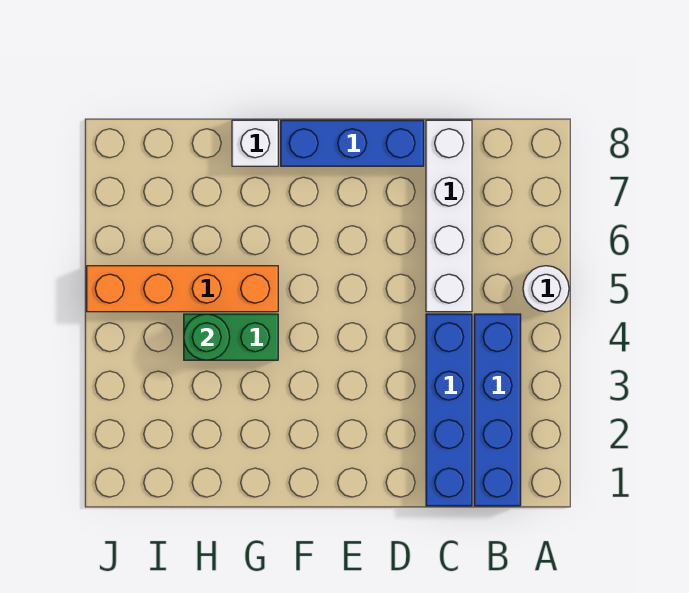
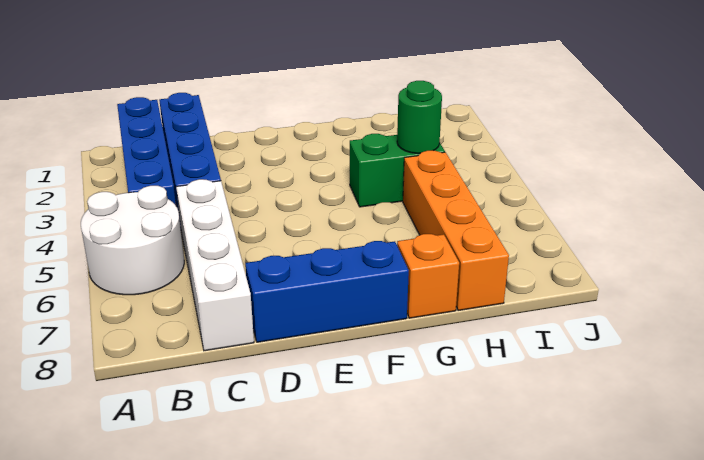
white 1x1 round brick [523,266,569,312] -> white 2x2 round brick [81,186,184,295]
orange 1x4 brick [87,266,278,312] -> orange 1x4 brick turned to [403,151,509,311]
white 1x1 brick [232,120,278,166] -> orange 1x1 brick [397,234,459,318]

